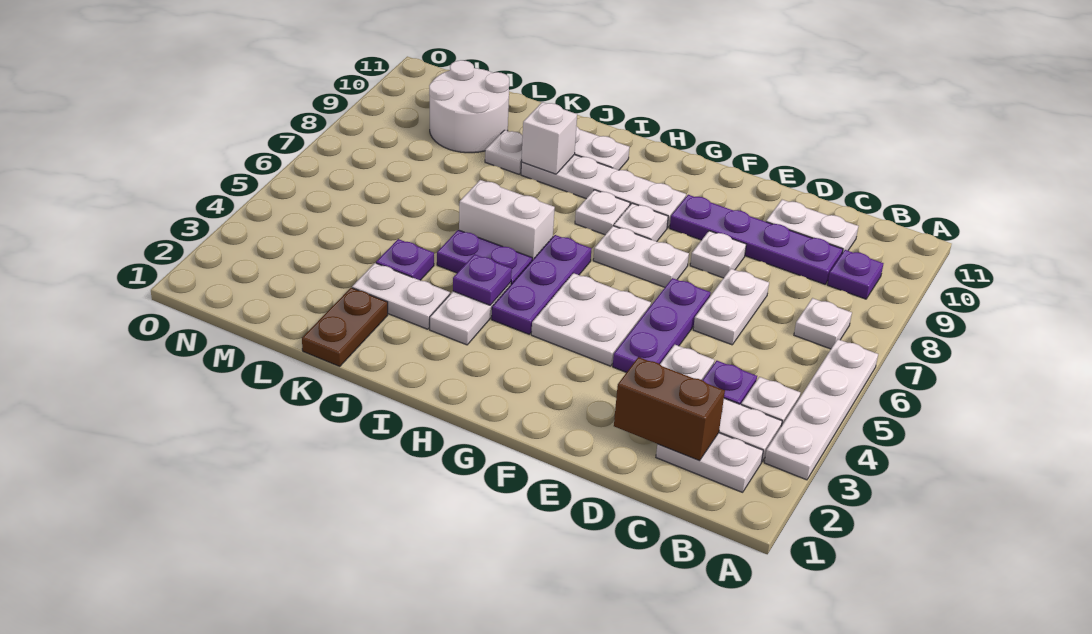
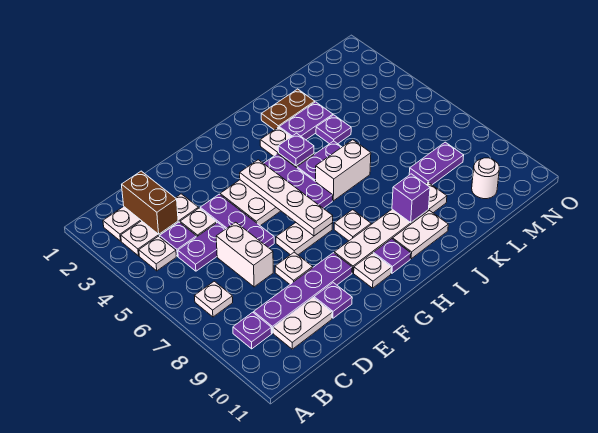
white 1x4 plate [764,339,878,480] -> white 1x4 plate moved to [240,160,333,236]
brown 1x2 brick [614,357,725,461] -> brown 1x2 brick turned to [122,171,178,234]
none -> purple 1x2 plate [178,222,225,271]
white 1x2 plate [693,269,769,345] -> white 1x2 brick [216,222,273,287]
none -> purple 1x1 plate [314,283,352,318]
white 1x1 plate [614,203,668,242] -> white 1x1 plate moved to [354,253,391,288]
none -> purple 1x1 plate [373,239,411,273]
white 1x2 plate [352,263,450,329] -> purple 1x2 plate [279,102,333,140]
white 1x1 brick [521,102,577,174] -> purple 1x1 brick [392,174,430,222]
brown 1x2 plate [302,288,388,366] -> brown 1x2 plate turned to [261,89,315,130]
none -> purple 1x2 plate [409,142,464,185]
white 2x2 round brick [429,60,509,153] -> white 1x1 round brick [472,158,499,199]

